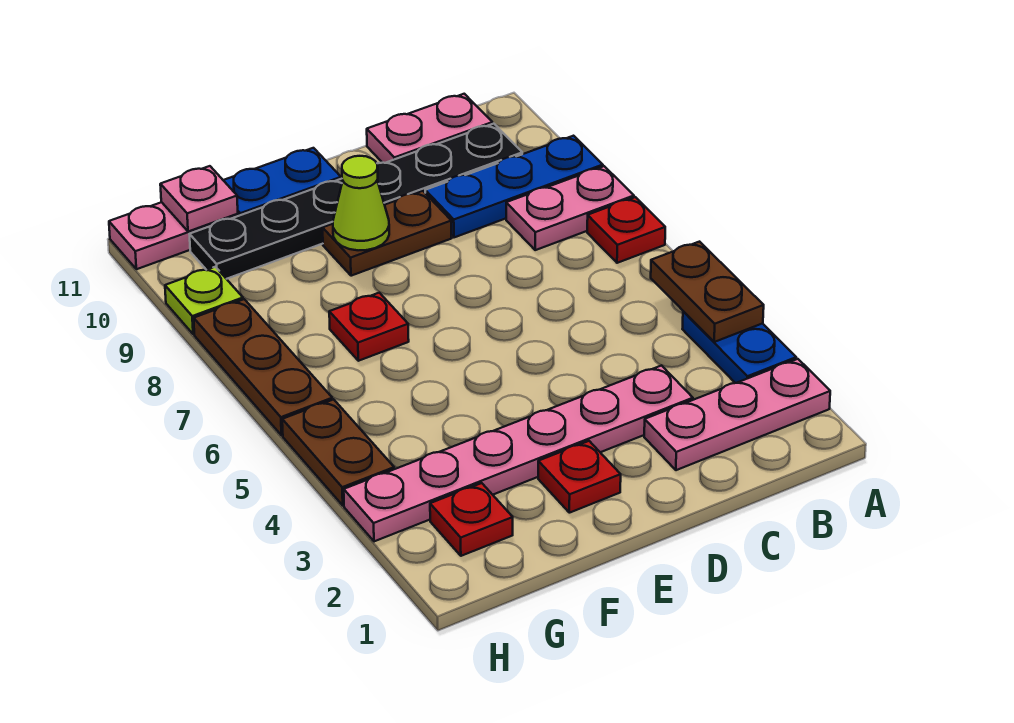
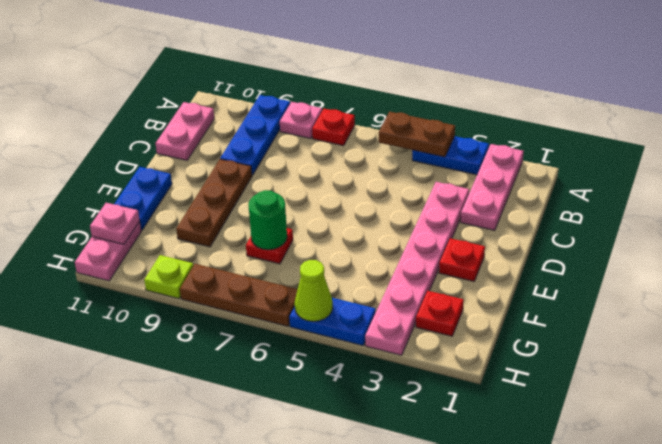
pink 1x2 plate [506,166,634,250] -> pink 1x1 plate [280,102,322,138]
black 1x6 plate [190,124,522,279] -> none
brown 1x2 plate [323,191,451,276] -> brown 1x3 plate [176,159,252,247]
lime 1x1 cone [333,156,389,250] -> lime 1x1 cone moved to [295,260,333,321]
none -> green 1x1 round brick [248,190,287,250]
brown 1x2 plate [282,399,394,505] -> blue 1x2 plate [289,298,376,345]

